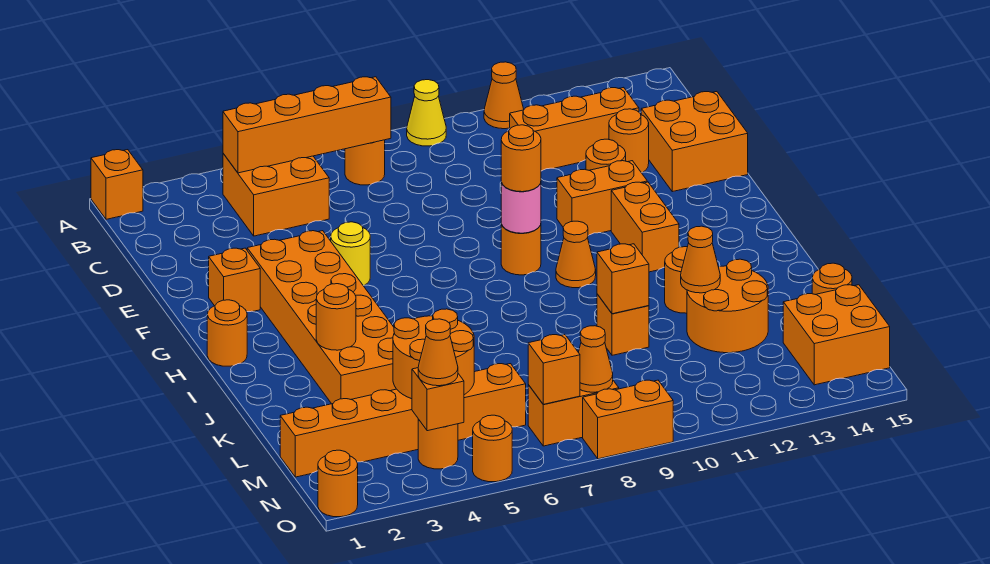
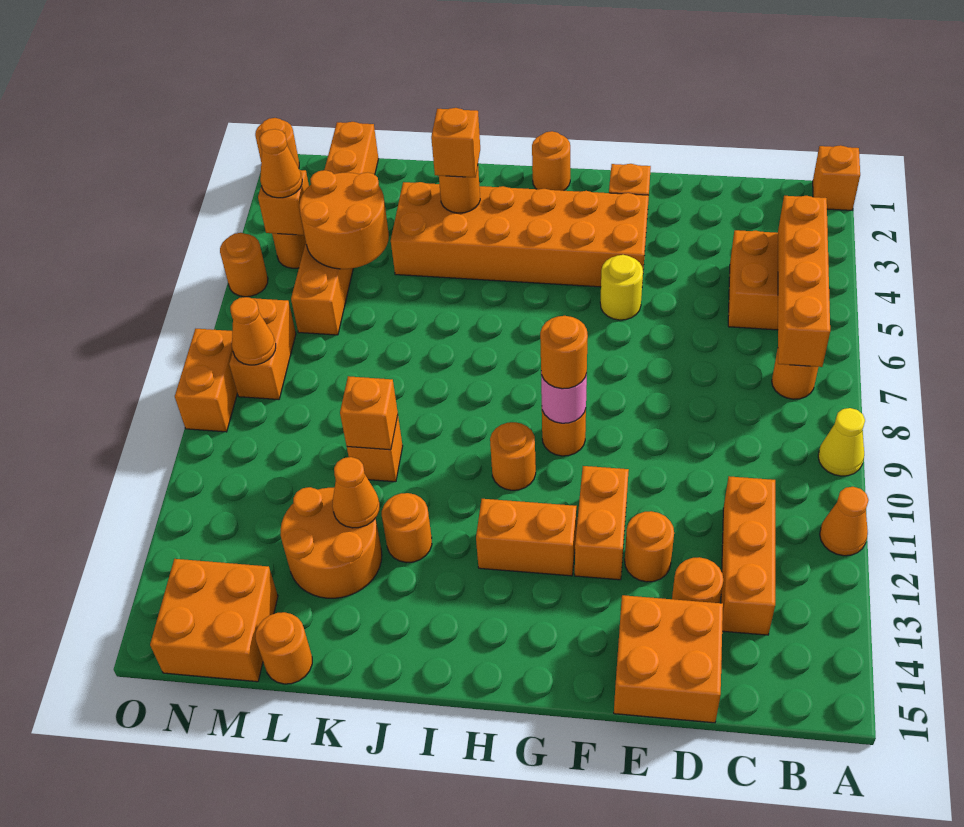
orange 1x1 cone [556,221,596,288] -> orange 1x1 round brick [490,422,536,490]
orange 1x1 brick [528,335,580,404] -> orange 1x1 brick moved to [431,108,480,177]

